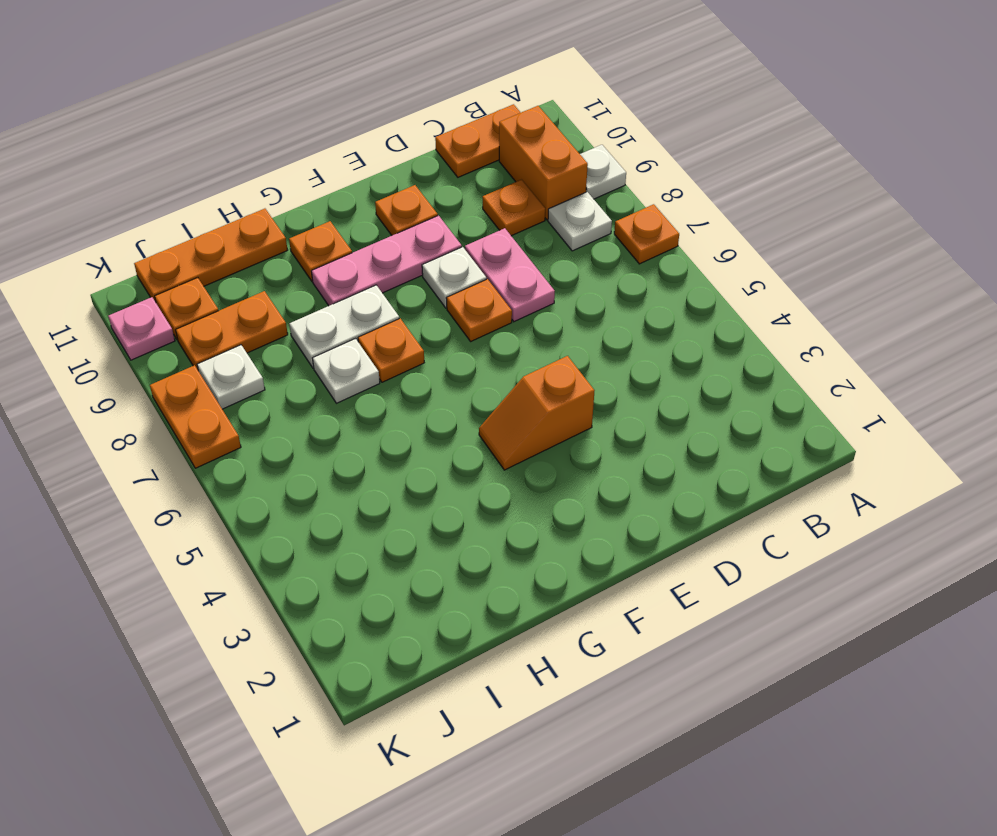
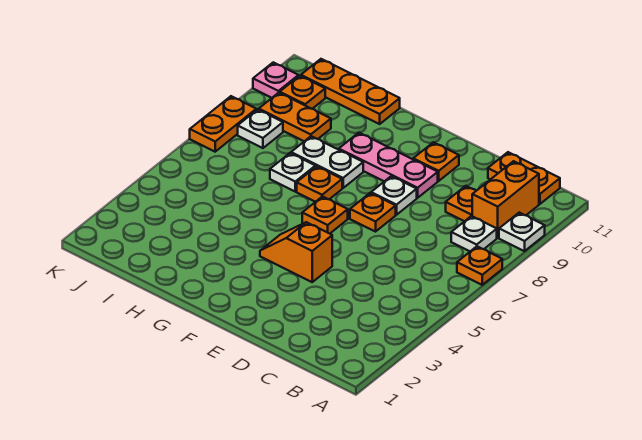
pink 1x2 plate [465,228,555,322] -> none
orange 1x1 plate [289,221,352,281] -> orange 1x1 plate moved to [302,197,348,234]

